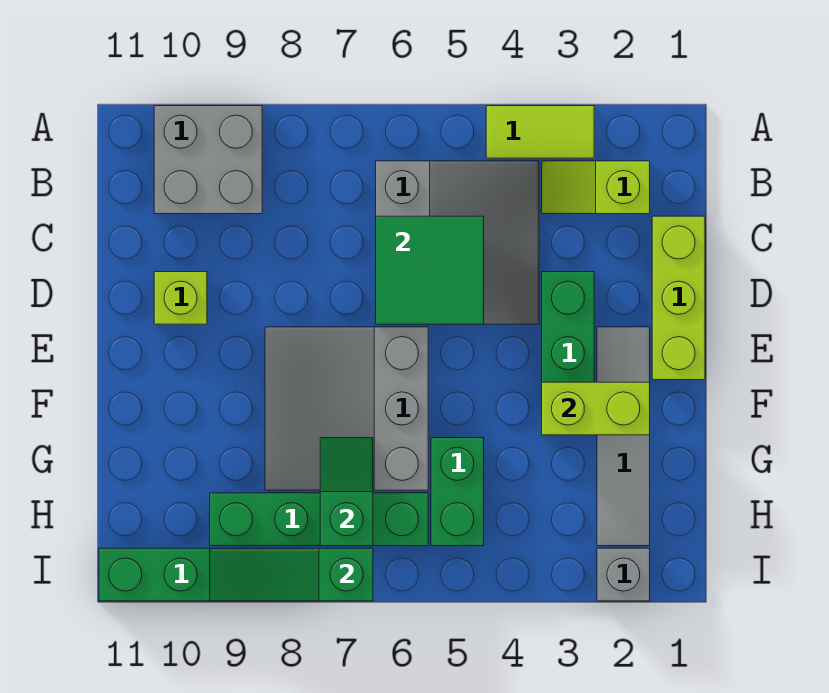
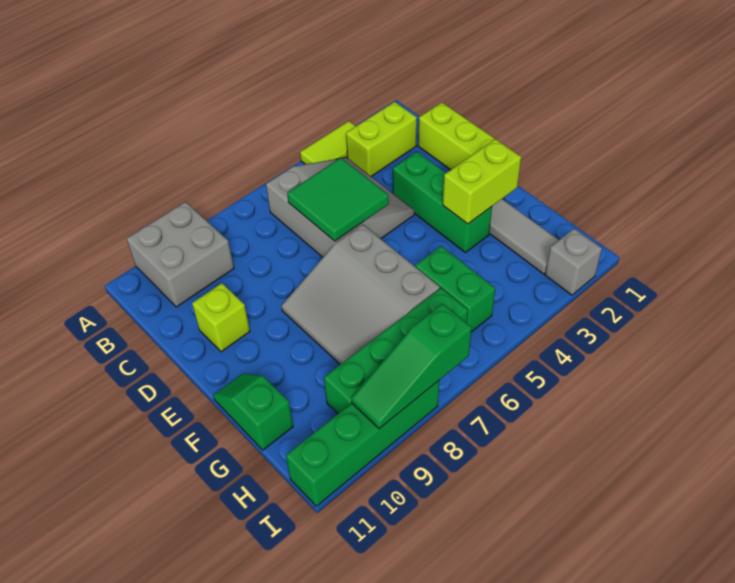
lime 1x2 slope [542,161,650,214] -> lime 1x2 brick [346,102,417,177]
green 1x2 slope [320,438,373,546] -> green 1x2 slope moved to [213,373,293,450]

